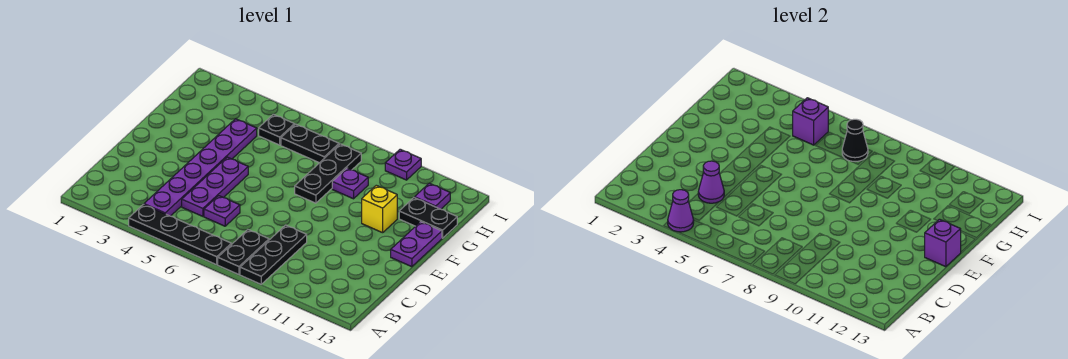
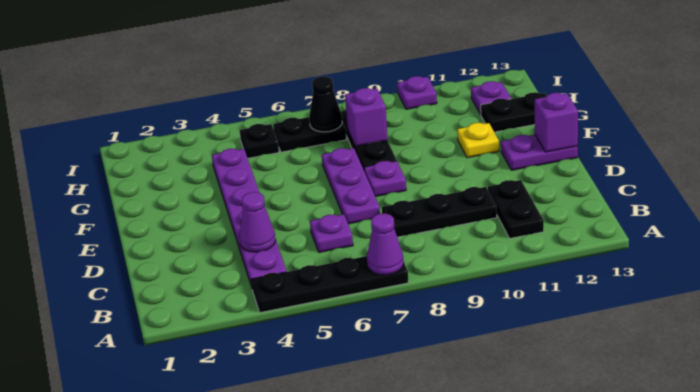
purple 1x1 cone [668,190,694,232] -> purple 1x1 cone moved to [367,213,404,275]
black 1x2 plate [218,230,269,274] -> black 1x2 plate moved to [488,180,544,238]
black 1x3 plate [240,225,307,284] -> black 1x3 plate turned to [382,187,497,237]
purple 1x3 plate [182,157,248,216] -> purple 1x3 plate moved to [322,148,380,224]
purple 1x2 plate [391,222,442,267] -> purple 1x2 plate turned to [501,135,578,170]
yellow 1x1 brick [362,185,397,233] -> yellow 1x1 plate [457,123,499,158]
purple 1x1 plate [332,168,368,199] -> purple 1x1 plate moved to [364,161,406,197]
purple 1x1 brick [793,98,828,145] -> purple 1x1 brick moved to [345,88,388,147]

